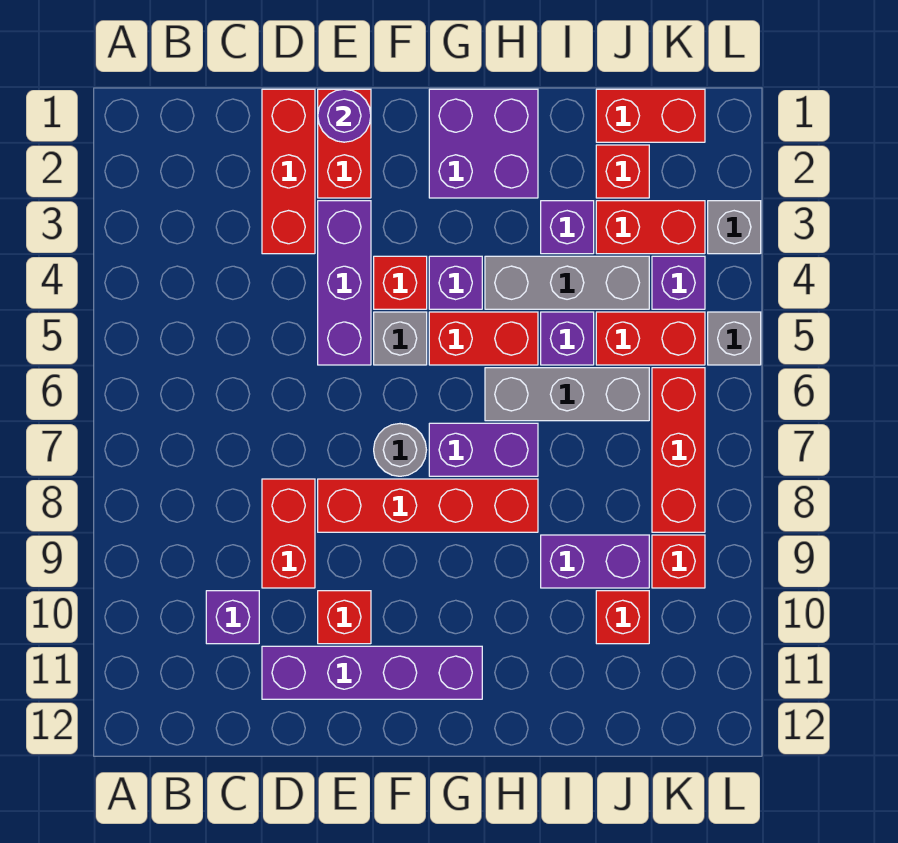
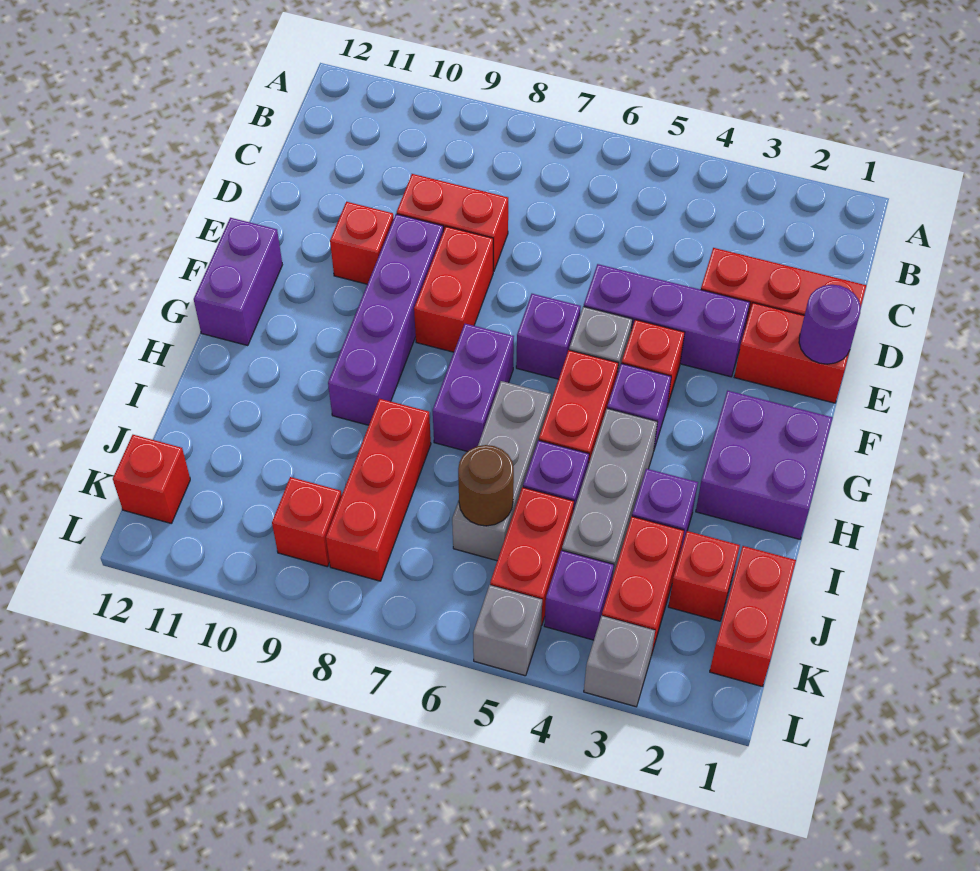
purple 1x1 brick [206,591,259,644] -> purple 1x1 brick moved to [516,294,581,379]
purple 1x4 brick [262,646,482,699] -> purple 1x4 brick moved to [328,214,443,425]
red 1x4 brick [318,479,538,532] -> red 1x2 brick [414,227,493,352]
grey 1x1 round brick [374,424,426,476] -> none
purple 1x2 brick [541,535,649,588] -> purple 1x2 brick moved to [194,218,282,346]
none -> brown 1x1 round brick [458,445,514,526]
red 1x1 brick [596,591,649,644] -> red 1x1 brick moved to [113,435,190,523]
red 1x3 brick [652,368,705,532] -> red 1x3 brick turned to [326,399,431,581]

